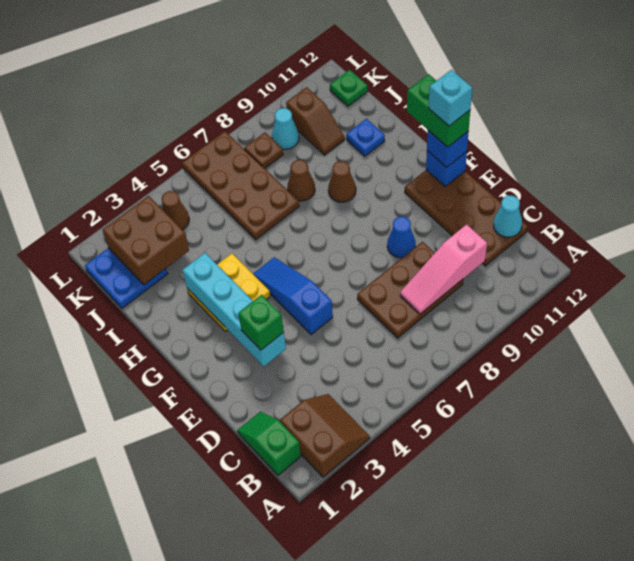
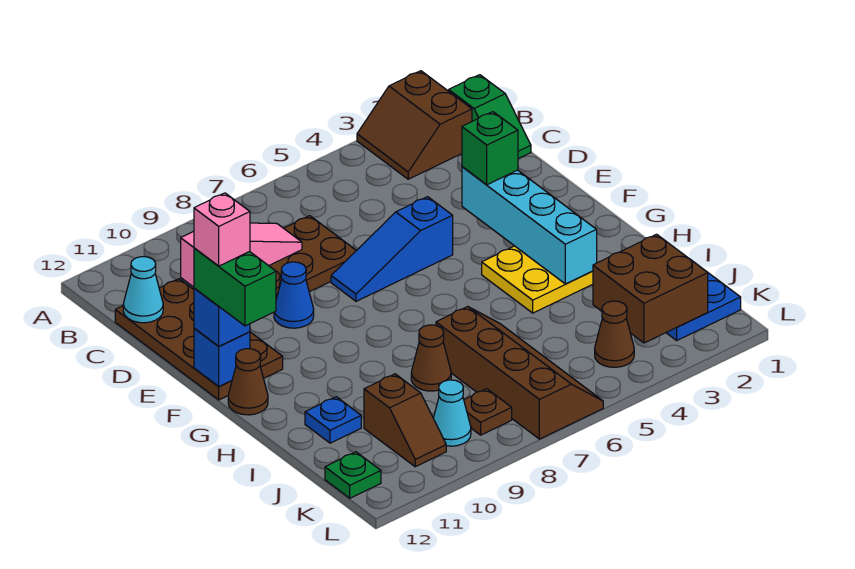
blue 1x3 slope [253,257,333,335] -> blue 1x3 slope turned to [331,197,453,301]
cyan 1x1 brick [429,70,472,126] -> pink 1x1 brick [194,193,250,266]
brown 1x1 cone [328,161,356,202] -> brown 1x1 cone moved to [228,349,268,415]
brown 2x4 plate [182,131,299,240] -> brown 2x4 slope [436,307,603,439]
brown 1x2 slope [286,87,345,155] -> brown 1x2 slope turned to [364,374,446,467]

